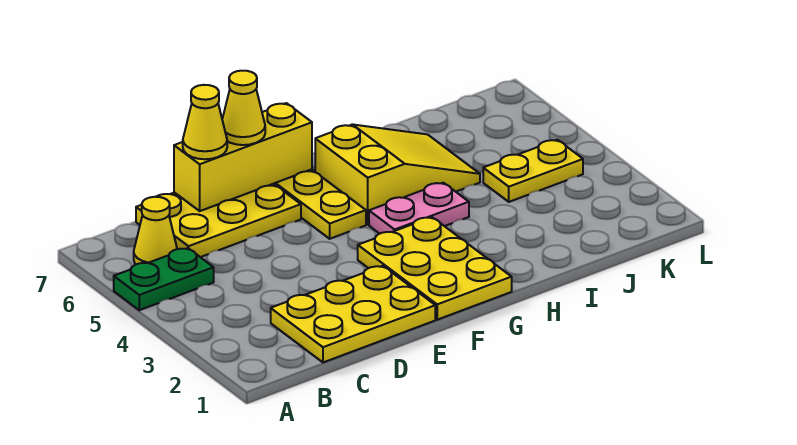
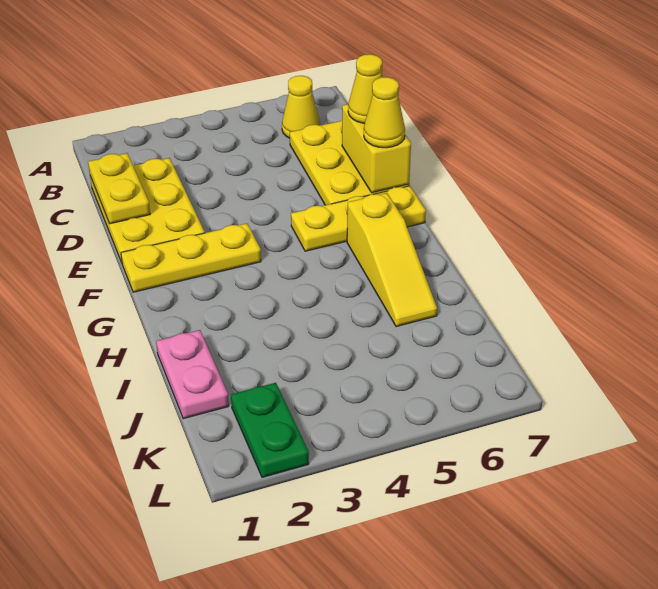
green 1x2 plate [114,248,214,310] -> green 1x2 plate moved to [231,383,309,477]
yellow 1x3 brick [174,103,312,211] -> yellow 1x2 brick [342,104,411,193]
yellow 2x3 plate [358,217,512,320] -> yellow 1x3 plate [121,223,261,292]
pink 1x2 plate [369,183,469,234] -> pink 1x2 plate moved to [156,330,229,419]
yellow 2x3 slope [315,124,480,224] -> yellow 1x3 slope [347,193,437,327]
yellow 1x2 plate [483,140,583,202] -> yellow 1x2 plate moved to [88,153,150,224]

